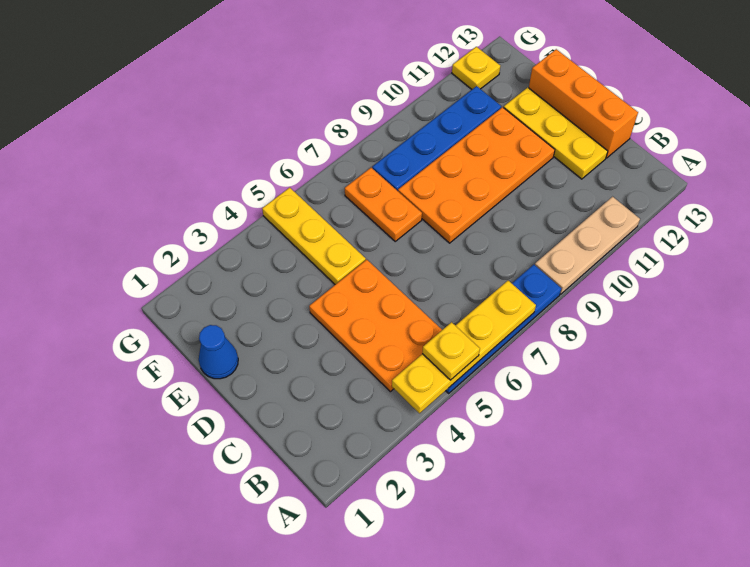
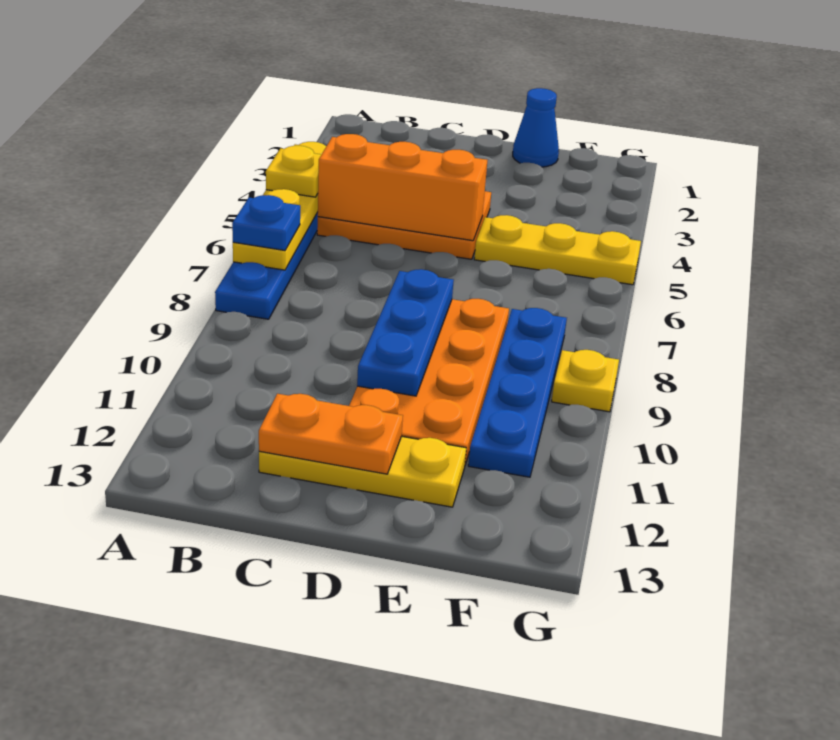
none -> blue 1x1 plate [232,195,300,250]
tan 1x3 plate [535,197,640,294] -> none
orange 1x3 brick [529,49,638,158] -> orange 1x3 brick moved to [318,134,487,241]
none -> blue 1x3 plate [357,269,454,396]
orange 1x2 plate [345,168,422,241] -> orange 1x2 plate moved to [259,394,403,474]
yellow 1x1 plate [452,47,500,89] -> yellow 1x1 plate moved to [552,350,619,412]

